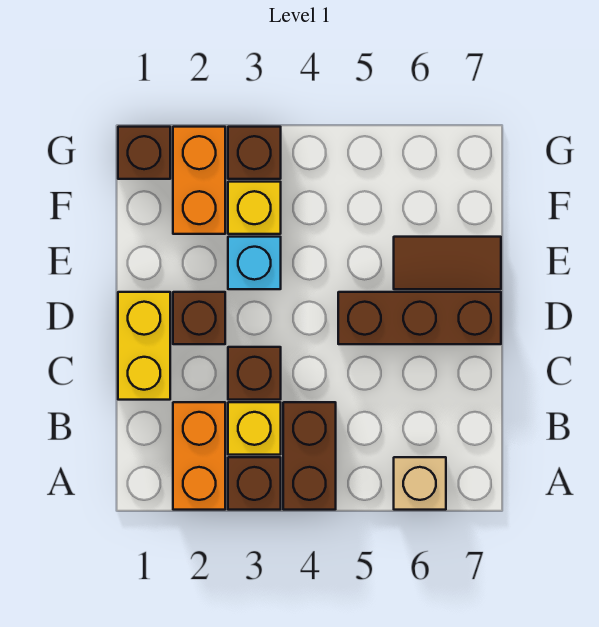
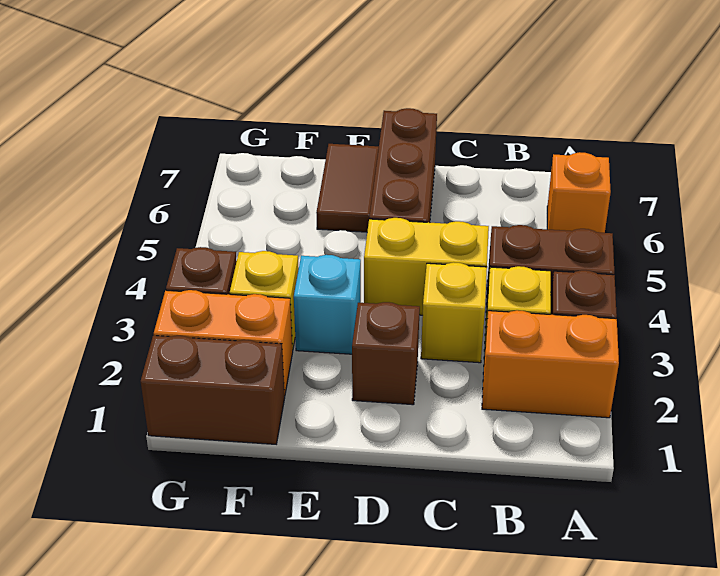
tan 1x1 brick [394,457,446,510] -> orange 1x1 brick [547,152,611,233]
yellow 1x2 brick [118,292,170,400] -> yellow 1x2 brick moved to [364,218,489,315]
brown 1x1 brick [228,347,281,400] -> yellow 1x1 brick [421,262,487,363]
brown 1x1 brick [118,127,170,179] -> brown 1x2 brick [141,336,285,444]

